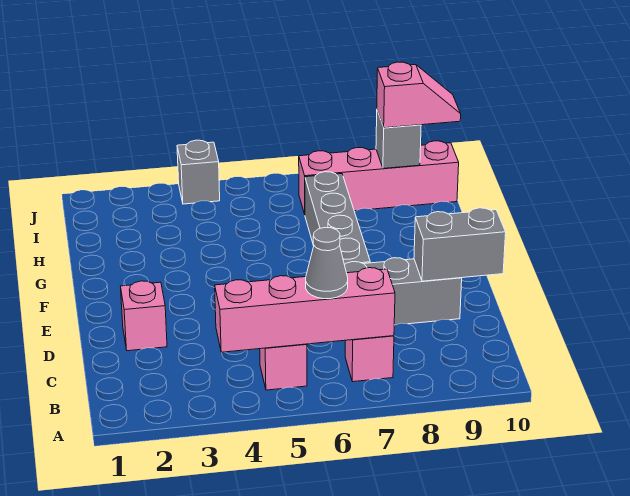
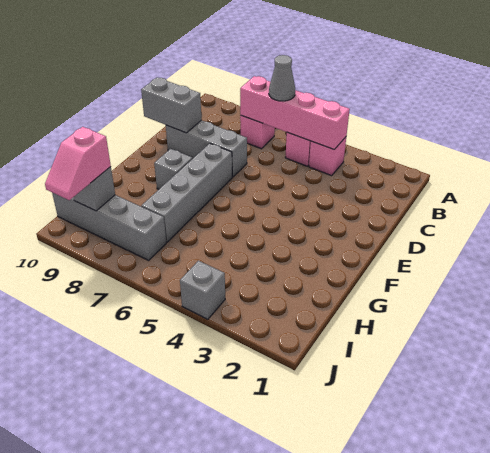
pink 1x1 brick [120,281,167,351] -> pink 1x1 brick moved to [309,137,346,176]
none -> grey 1x1 brick [154,149,193,189]
pink 1x4 brick [299,141,459,214] -> grey 1x4 brick [52,193,166,261]
pink 1x2 slope [377,62,461,128] -> pink 1x2 slope turned to [45,127,111,200]

